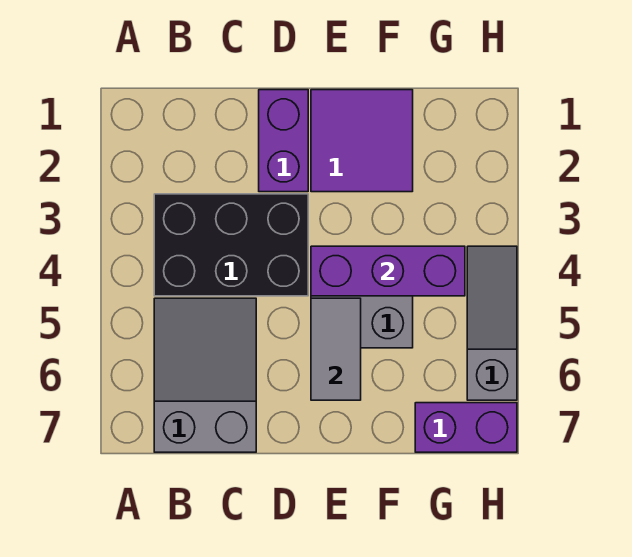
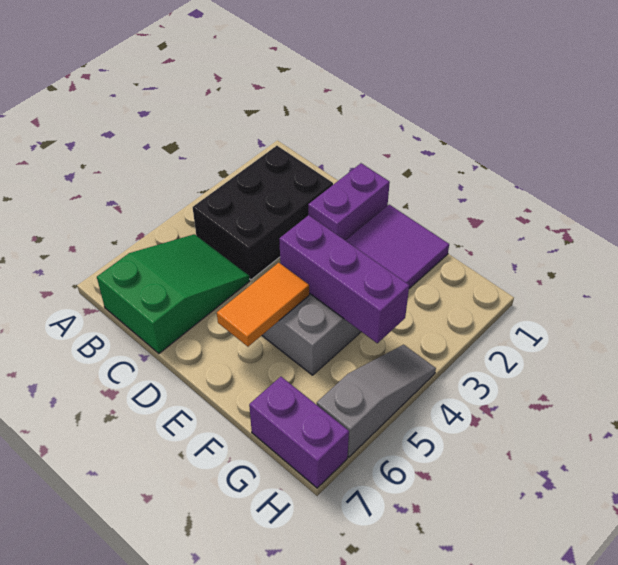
black 2x3 brick [154,194,308,296] -> black 2x3 brick turned to [193,146,333,280]
grey 2x3 slope [154,298,256,452] -> green 2x3 slope [97,234,250,354]
grey 1x2 tile [311,298,361,400] -> orange 1x2 tile [217,263,309,347]

